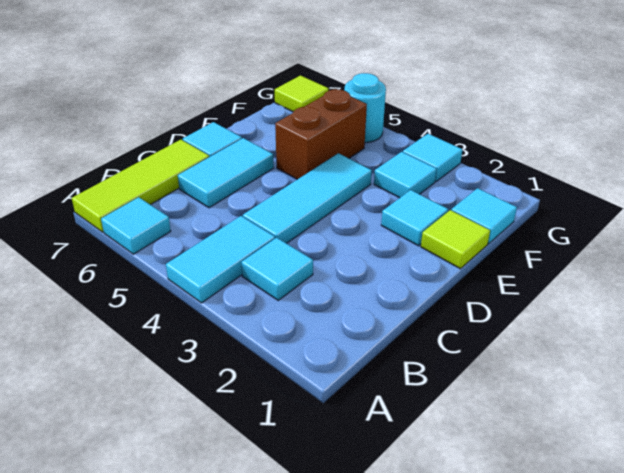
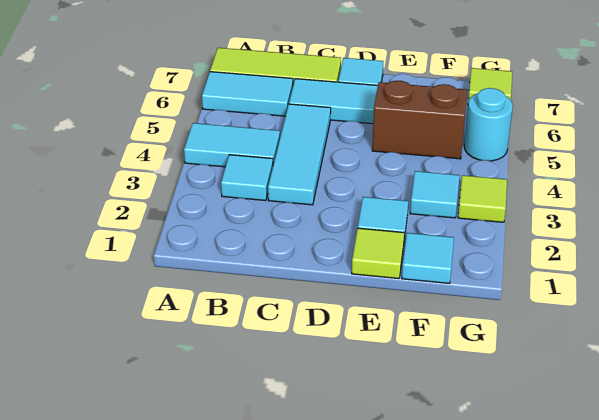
cyan 1x1 tile [101,197,171,254] -> cyan 1x2 tile [202,72,293,116]
cyan 1x3 tile [243,153,372,243] -> cyan 1x3 tile turned to [268,104,331,205]
cyan 1x1 tile [403,134,462,182] -> lime 1x1 tile [458,175,507,222]

